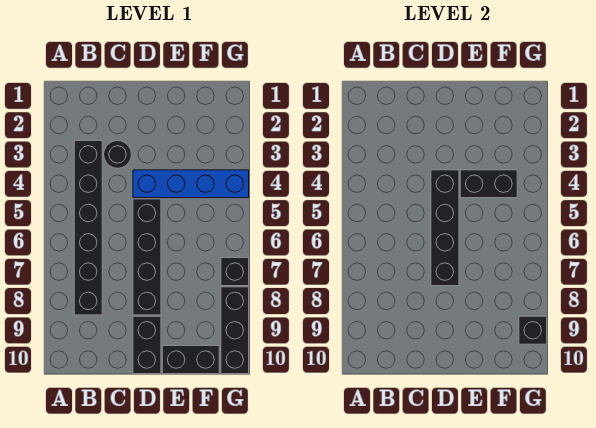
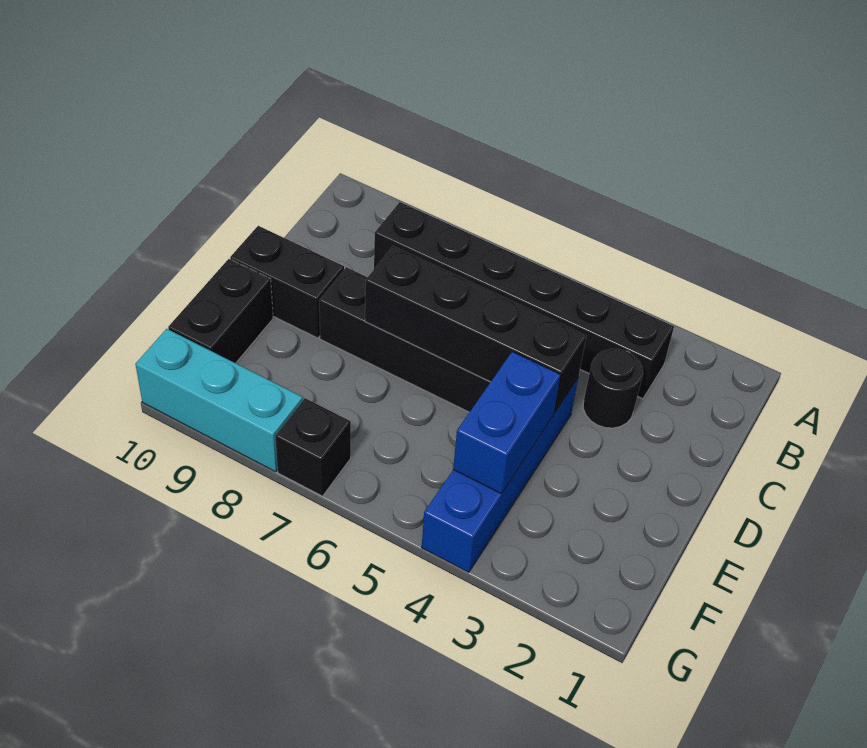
black 1x2 brick [460,170,517,198] -> blue 1x2 brick [453,352,561,494]
black 1x3 brick [221,287,249,374] -> cyan 1x3 brick [135,329,303,472]
black 1x1 brick [519,316,547,344] -> none

